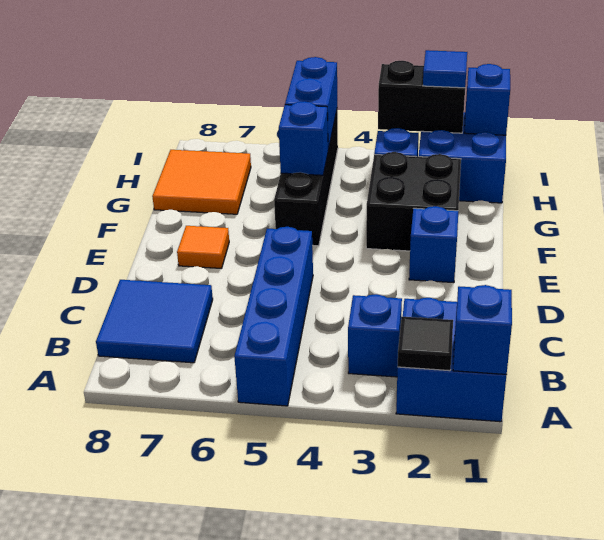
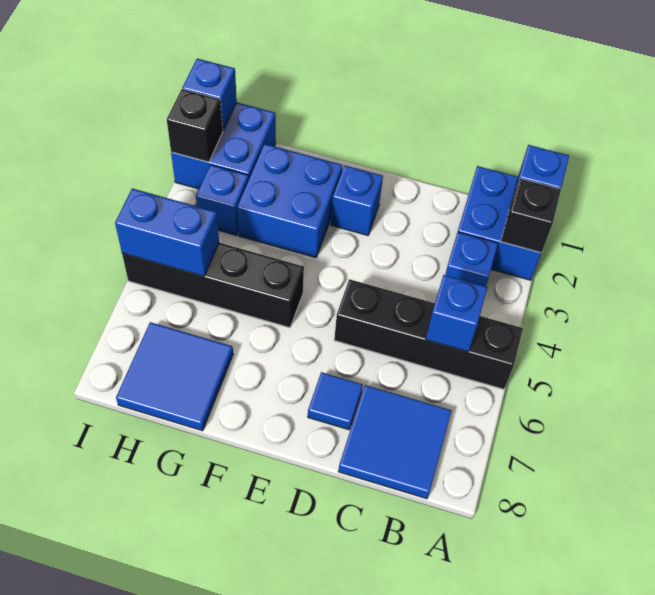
black 1x1 tile [398,317,453,371] -> black 1x1 brick [501,178,561,253]
blue 1x4 brick [234,227,313,406] -> black 1x4 brick [334,279,523,389]
orange 1x1 tile [177,226,229,269] -> none
black 2x2 brick [366,152,461,251] -> blue 2x2 brick [237,144,342,258]
blue 1x1 brick [279,101,328,175] -> blue 1x1 brick moved to [426,275,487,352]
orange 2x2 tile [152,150,251,214] -> blue 2x2 tile [116,322,233,431]
black 1x2 brick [378,61,465,133] -> black 1x1 brick [167,89,223,162]
blue 1x1 tile [423,50,467,88] -> blue 1x1 tile moved to [308,372,363,430]

